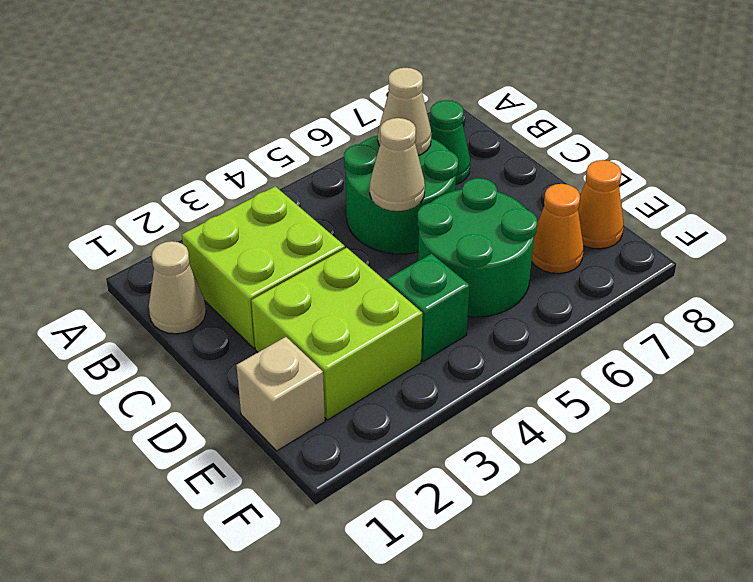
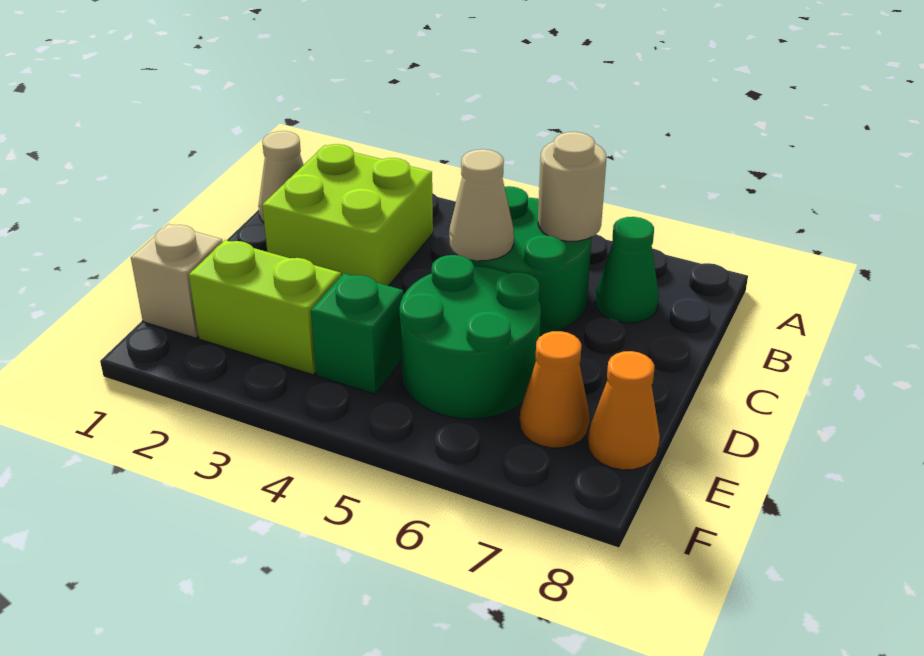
tan 1x1 cone [378,68,431,156] -> tan 1x1 round brick [538,132,606,241]
lime 2x2 brick [251,248,423,420] -> lime 1x2 brick [189,240,341,375]

